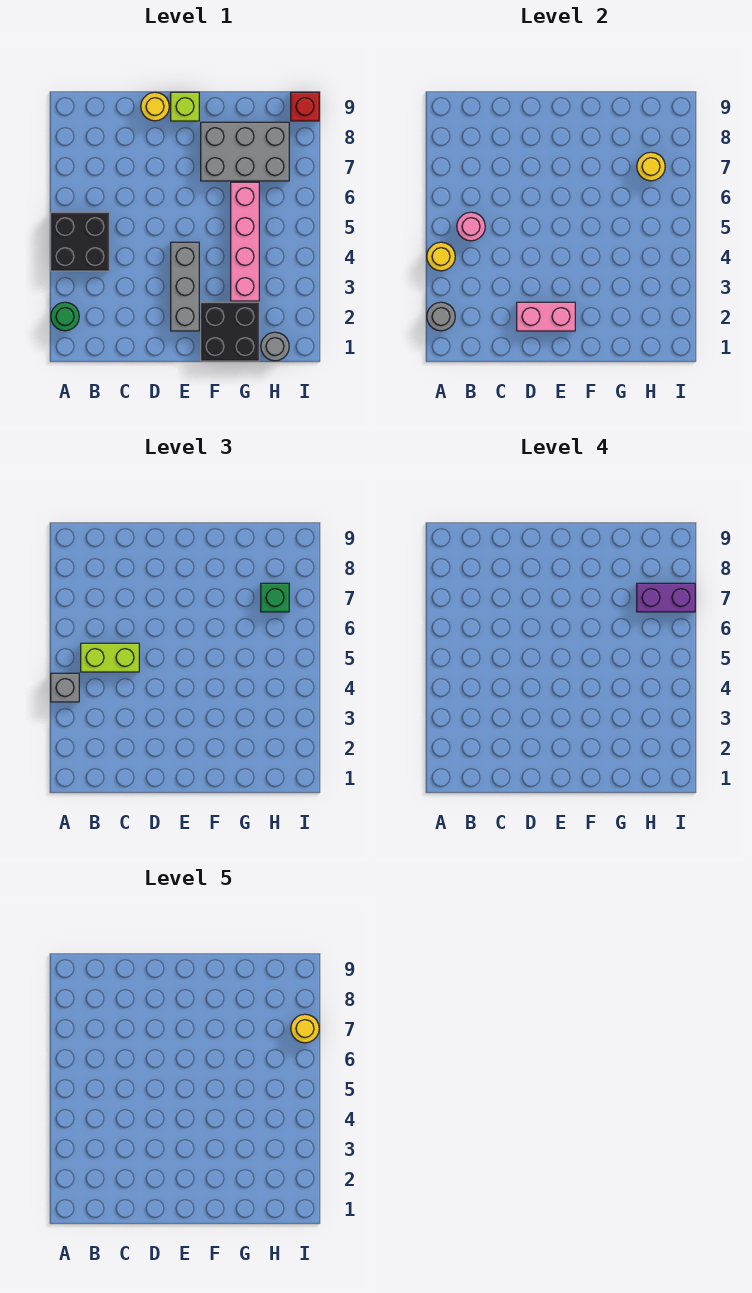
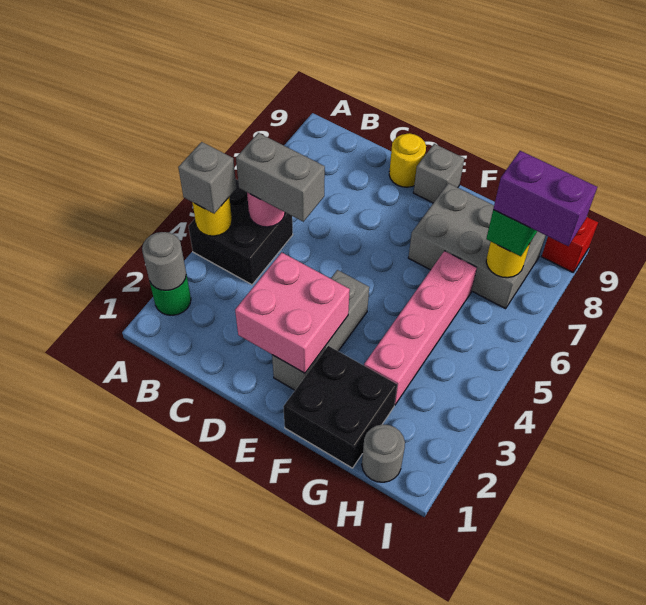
lime 1x2 brick [81,643,139,672] -> grey 1x2 brick [236,133,325,222]
pink 1x2 brick [517,302,575,331] -> pink 2x2 brick [235,252,350,373]
lime 1x1 brick [171,92,199,121] -> grey 1x1 brick [413,144,464,203]
yellow 1x1 round brick [291,1014,319,1043] -> none

